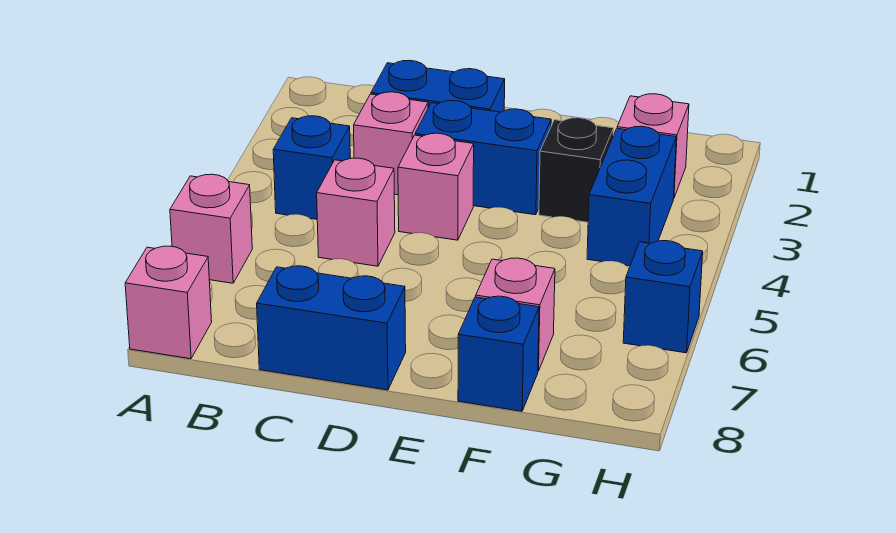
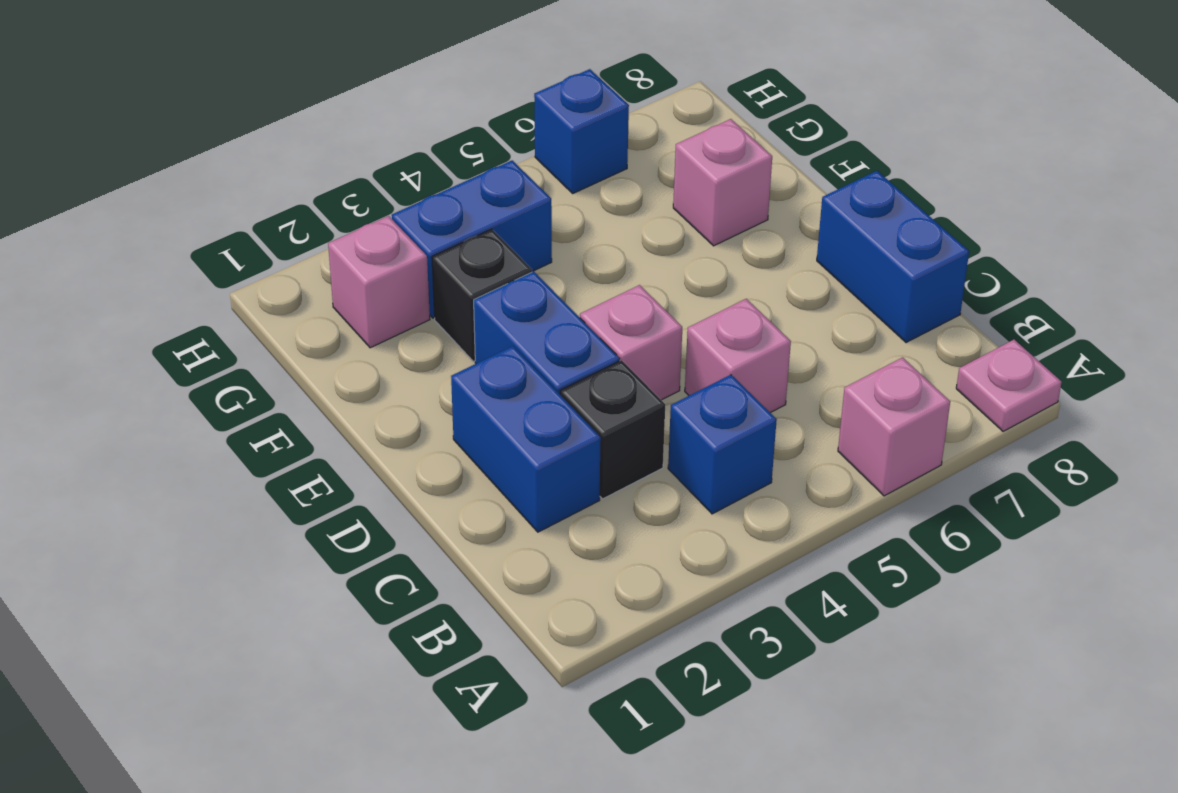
pink 1x1 brick [125,246,212,359] -> pink 1x1 plate [956,340,1062,432]
pink 1x1 brick [354,92,428,195] -> black 1x1 brick [560,360,665,499]
blue 1x1 brick [458,296,539,411] -> none

